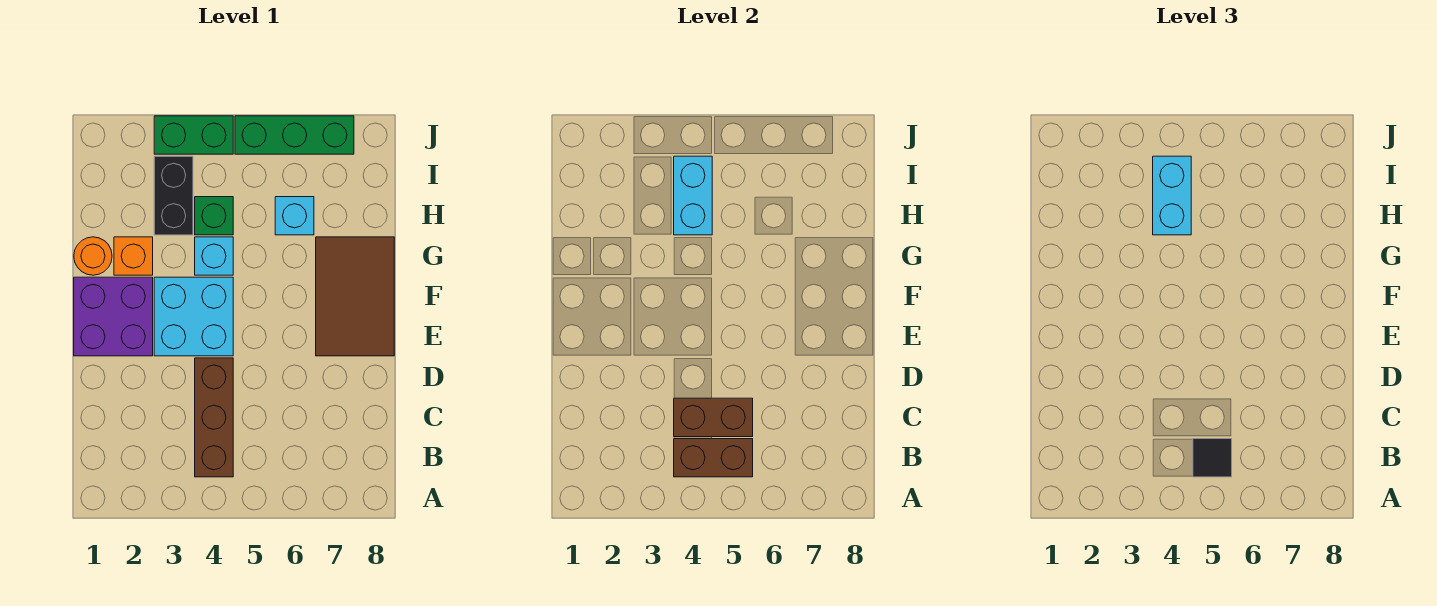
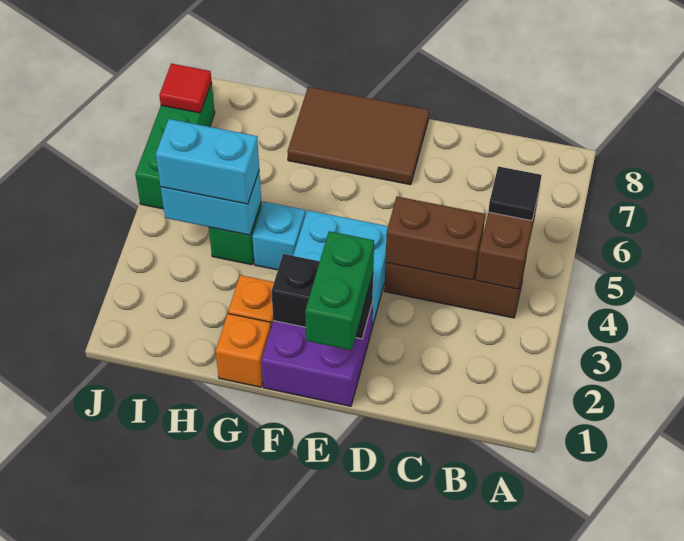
brown 1x2 brick [674,398,753,437] -> brown 1x2 brick turned to [386,197,485,280]
orange 1x1 round brick [74,237,112,275] -> orange 1x1 brick [216,314,271,387]
black 1x2 brick [154,156,193,235] -> black 1x2 brick moved to [271,254,373,339]
cyan 1x1 brick [275,197,314,235] -> none
green 1x2 brick [154,116,233,154] -> green 1x2 brick moved to [305,231,374,350]
none -> red 1x1 tile [159,64,212,113]

